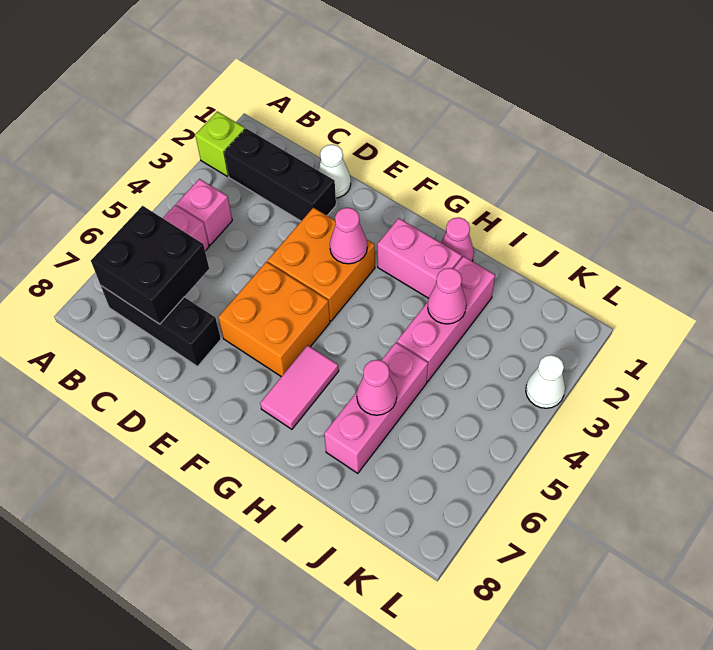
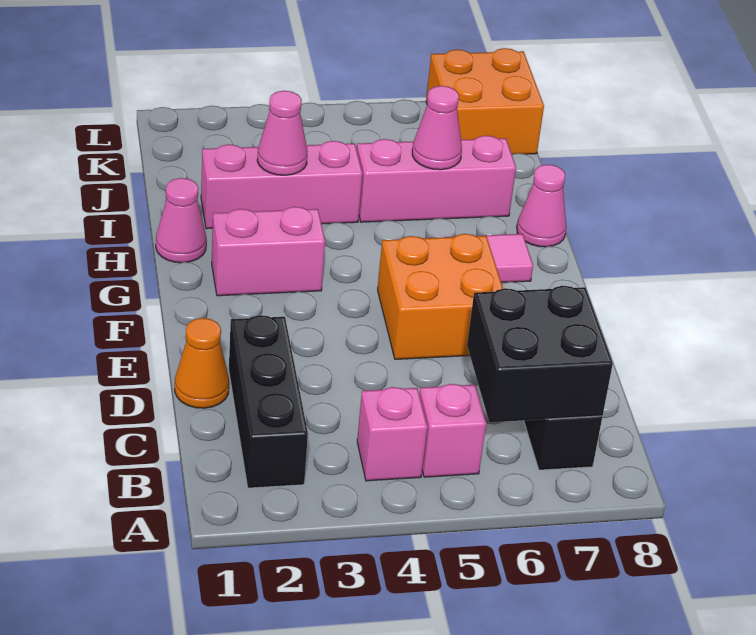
lime 1x1 brick [195,111,245,176] -> none
white 1x1 cone [318,144,351,198] -> orange 1x1 cone [175,318,229,408]
orange 2x2 brick [268,207,375,321] -> orange 2x2 brick moved to [426,48,544,154]
pink 1x1 cone [330,208,367,264] -> pink 1x1 cone moved to [517,165,567,247]
pink 1x2 brick [377,218,462,298] -> pink 1x2 brick turned to [212,207,325,296]
white 1x1 cone [526,355,565,408] -> none

